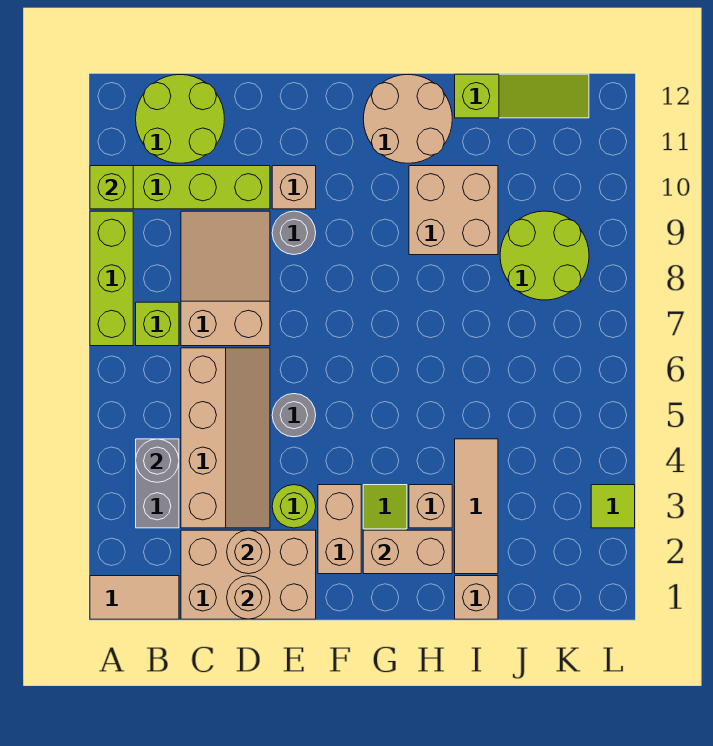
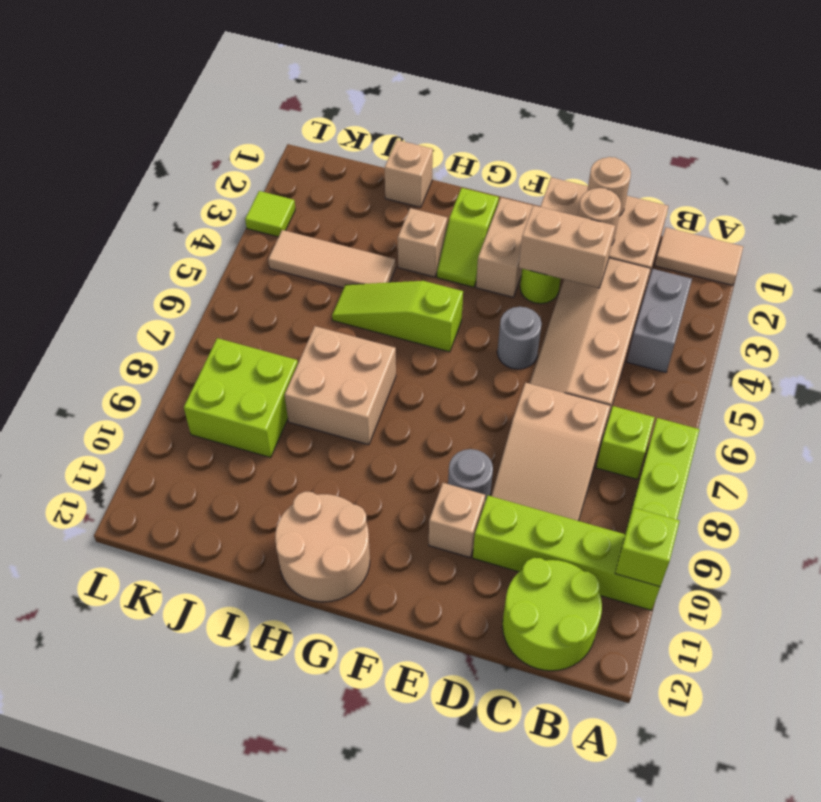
grey 1x1 round brick [136,439,179,482] -> none
tan 1x2 brick [363,530,452,574] -> tan 1x2 brick moved to [519,205,615,288]
tan 2x2 brick [409,166,498,255] -> tan 2x2 brick moved to [285,326,396,445]
tan 1x3 tile [455,439,498,574] -> tan 1x3 tile turned to [268,230,396,288]
lime 1x3 slope [455,74,589,118] -> lime 1x3 slope moved to [332,281,463,352]
lime 2x2 round brick [500,211,589,300] -> lime 2x2 brick [184,338,298,458]

